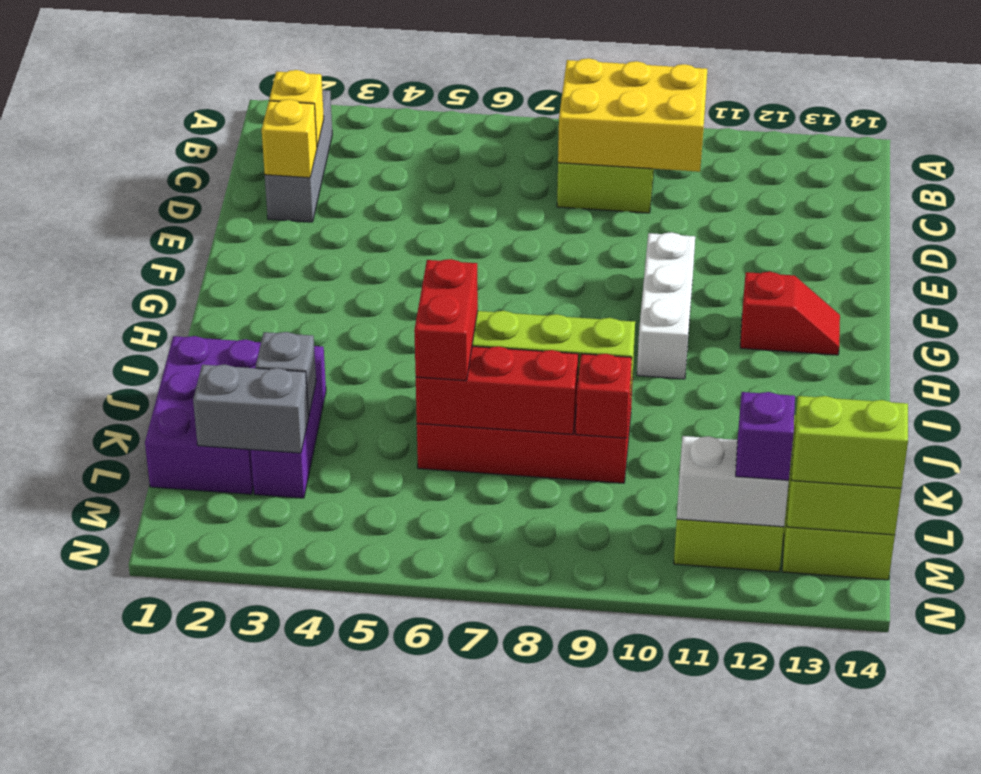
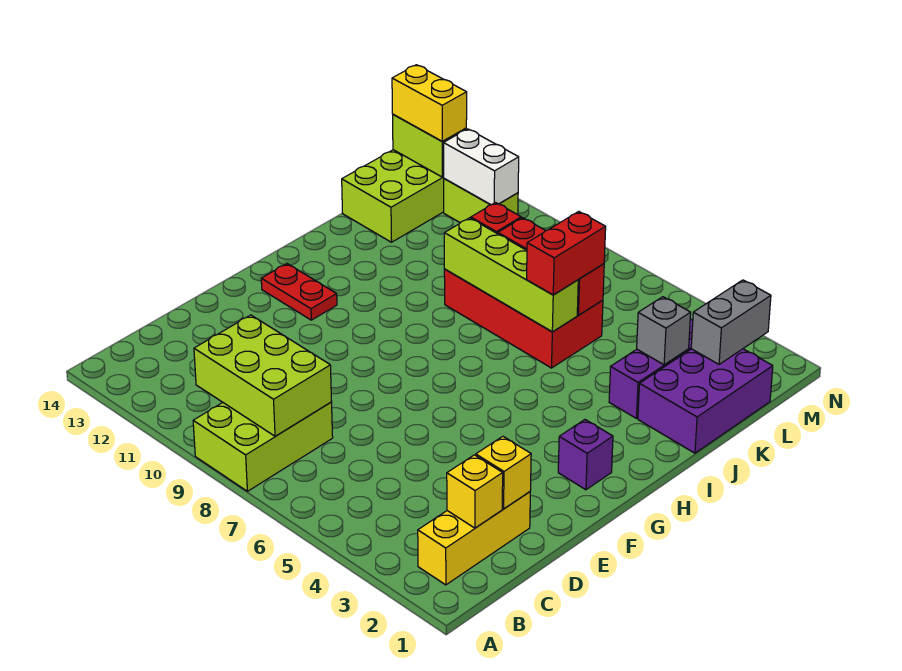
grey 1x3 brick [265,90,332,222] -> yellow 1x3 brick [418,492,530,585]
yellow 2x3 brick [558,58,707,172] -> lime 2x3 brick [194,315,332,436]
white 1x3 brick [637,232,695,379] -> none
red 1x2 slope [740,272,840,355] -> red 1x2 plate [261,264,337,320]
grey 1x2 brick [193,365,309,453] -> grey 1x2 brick turned to [691,280,771,364]
purple 1x1 brick [736,392,795,480] -> purple 1x1 brick moved to [558,420,613,490]
lime 1x2 brick [792,396,908,488] -> yellow 1x2 brick [392,65,467,141]

